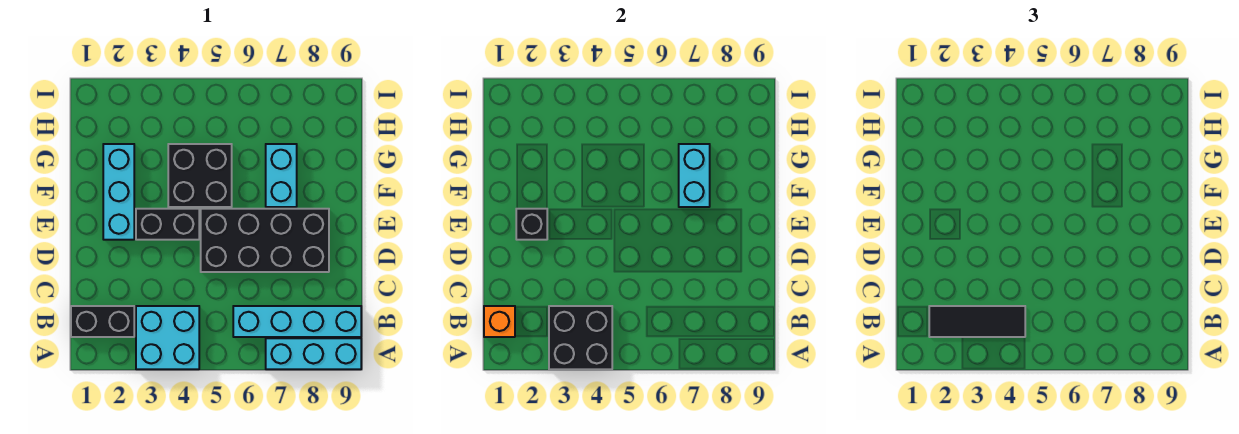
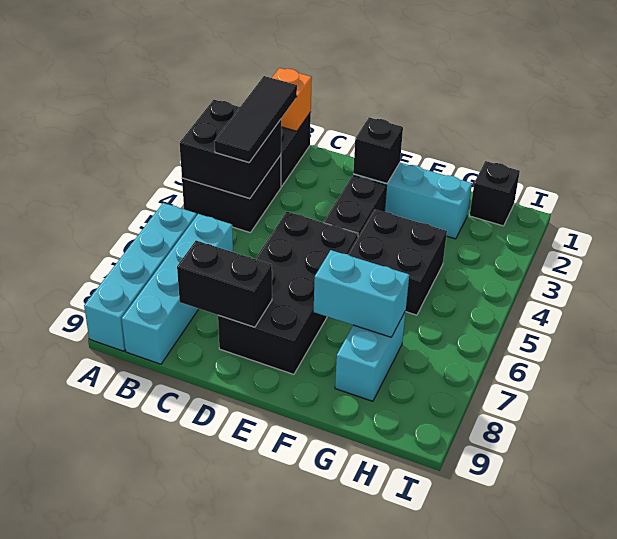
cyan 2x2 brick [136,306,199,369] -> black 2x2 brick [182,155,281,233]
cyan 1x3 brick [266,338,361,369] -> cyan 1x4 brick [84,203,197,351]
none -> black 1x2 brick [177,241,272,327]
cyan 1x2 brick [266,144,297,207] -> cyan 1x2 brick turned to [335,311,406,401]
none -> black 1x1 brick [470,161,520,226]

